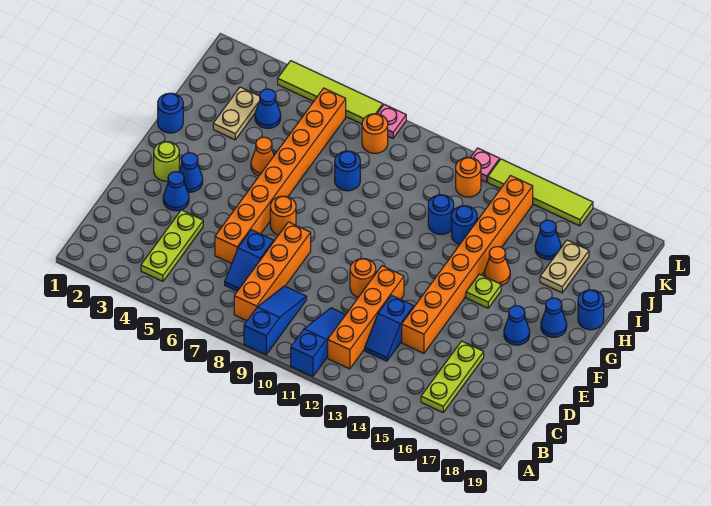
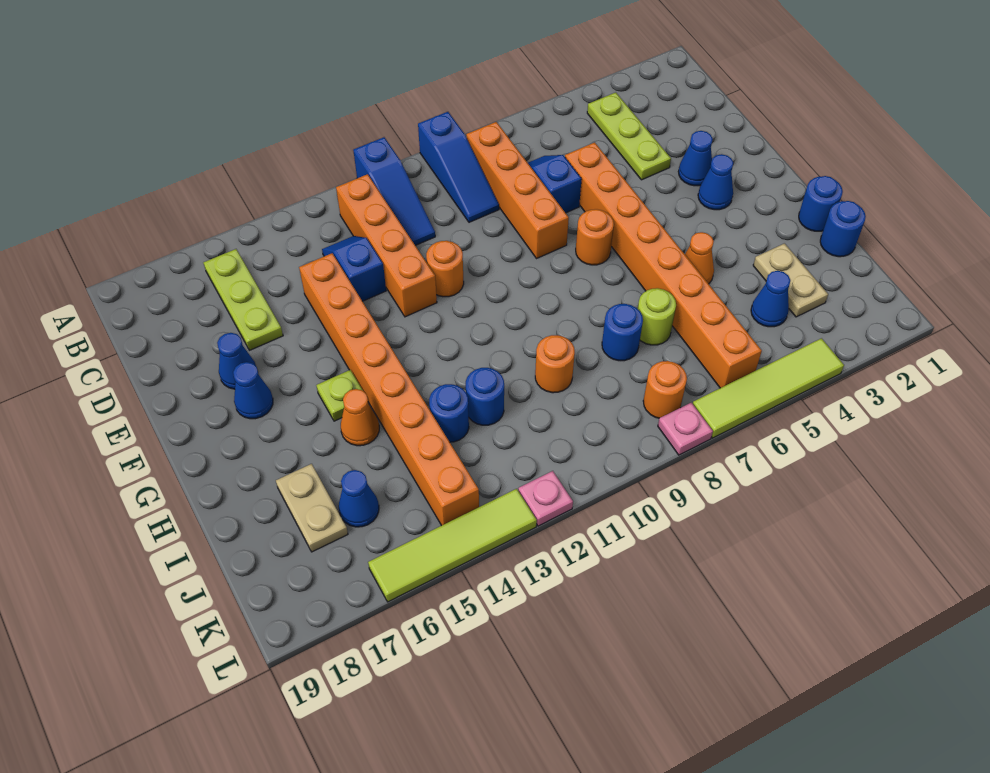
lime 1x1 round brick [154,142,179,181] -> lime 1x1 round brick moved to [638,288,676,345]
blue 1x1 cone [541,298,567,337] -> blue 1x1 cone moved to [217,333,256,389]
blue 1x1 round brick [578,290,604,330] -> blue 1x1 round brick moved to [820,201,866,257]
orange 1x1 round brick [456,157,481,197] -> orange 1x1 round brick moved to [535,335,575,393]

